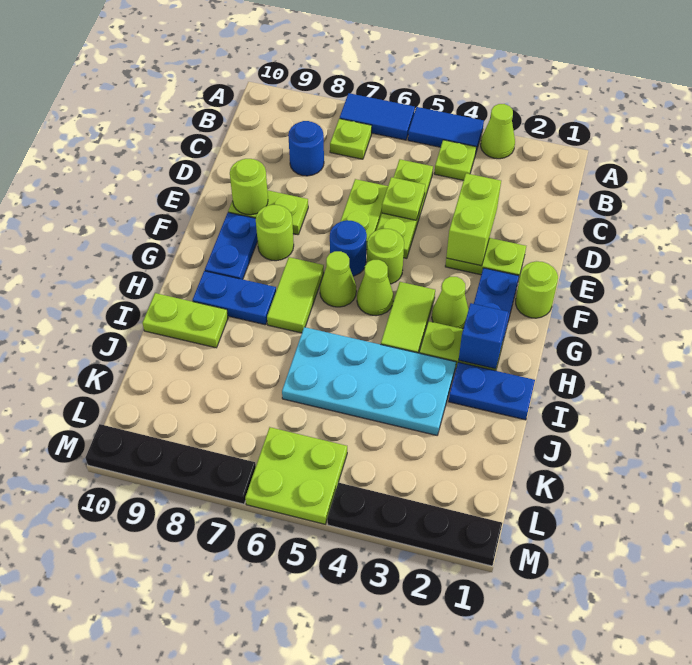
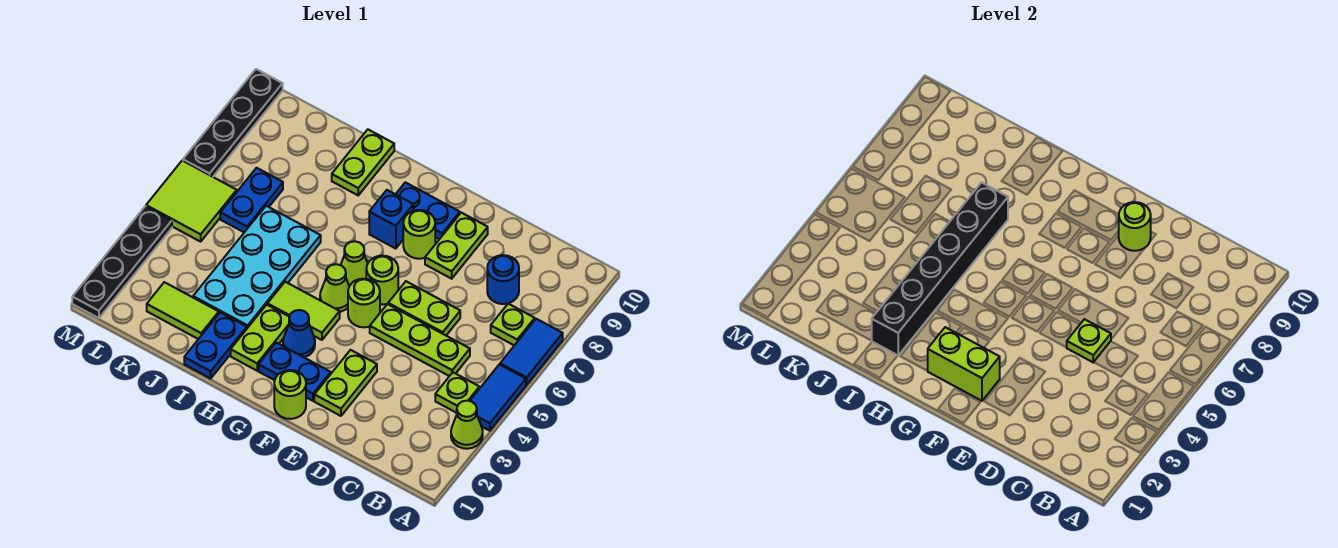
lime 1x2 brick [446,173,501,266] -> lime 1x2 brick moved to [927,327,1000,401]
blue 1x1 round brick [330,220,367,276] -> lime 1x1 round brick [366,256,398,305]
lime 1x1 cone [432,277,469,329] -> blue 1x1 cone [283,310,315,357]
lime 1x2 tile [267,257,324,333] -> lime 1x2 tile moved to [147,282,219,339]
blue 1x1 brick [459,303,508,369] -> blue 1x1 brick moved to [369,190,413,249]
blue 1x2 plate [192,271,276,325] -> blue 1x2 plate moved to [220,168,283,232]
none -> black 1x6 brick [871,183,1008,355]
lime 2x2 plate [245,427,347,524] -> lime 2x2 tile [146,161,237,242]

